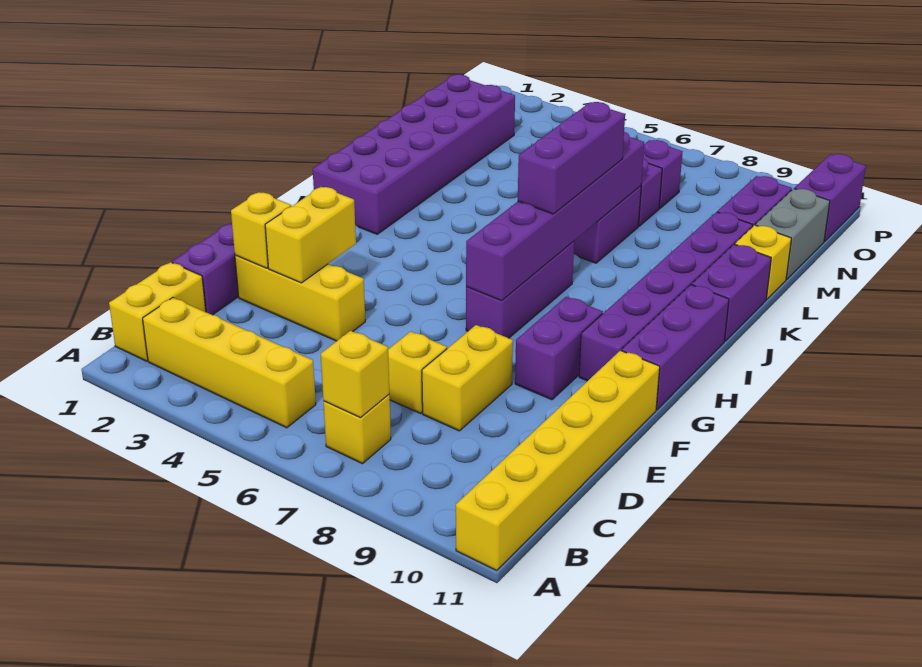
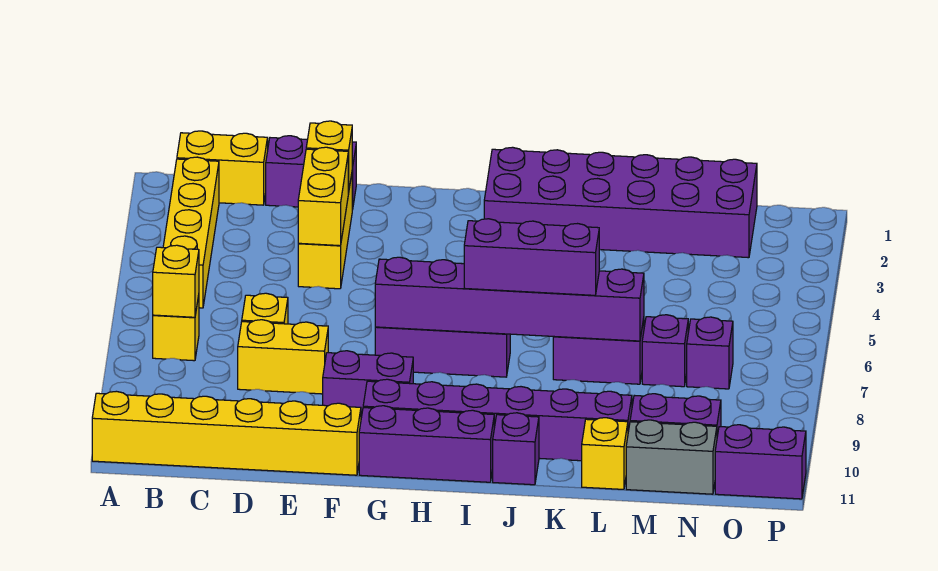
yellow 1x2 brick [265,187,356,283] -> yellow 1x2 brick turned to [298,147,348,246]
purple 1x2 brick [692,244,771,341] -> purple 1x1 brick [493,413,539,485]

